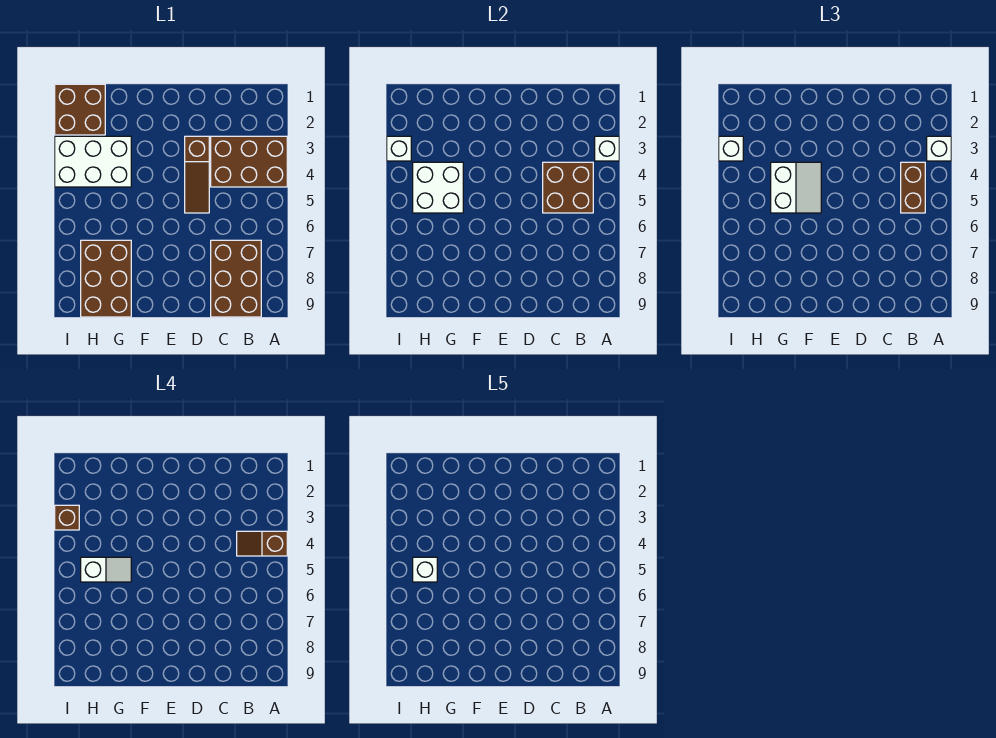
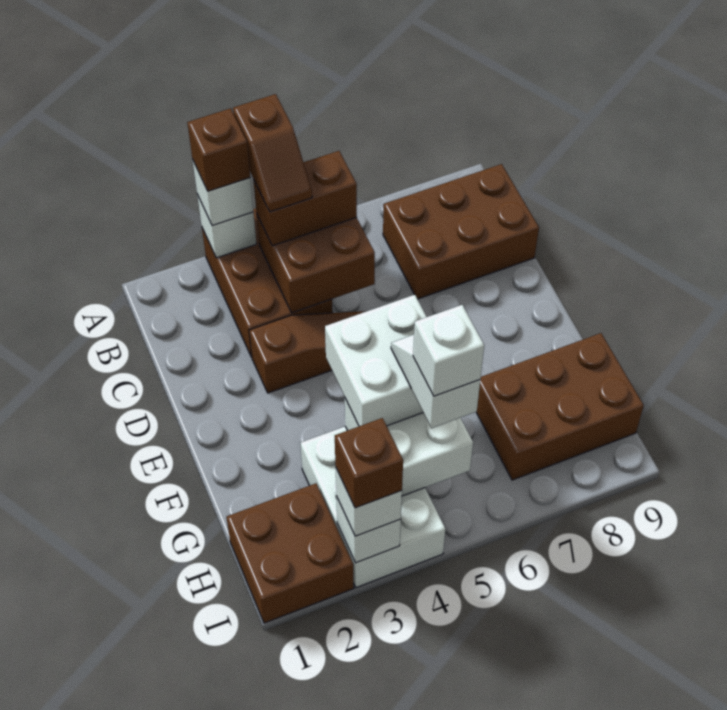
none -> brown 1x1 brick [187,108,250,191]
white 2x2 slope [771,162,821,213] -> white 2x2 brick [325,295,427,426]

